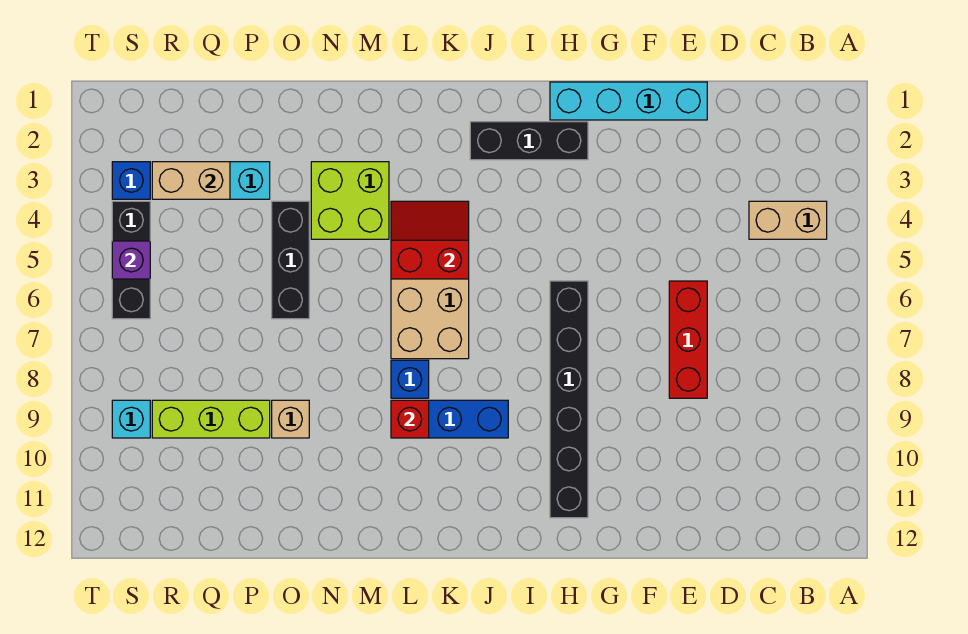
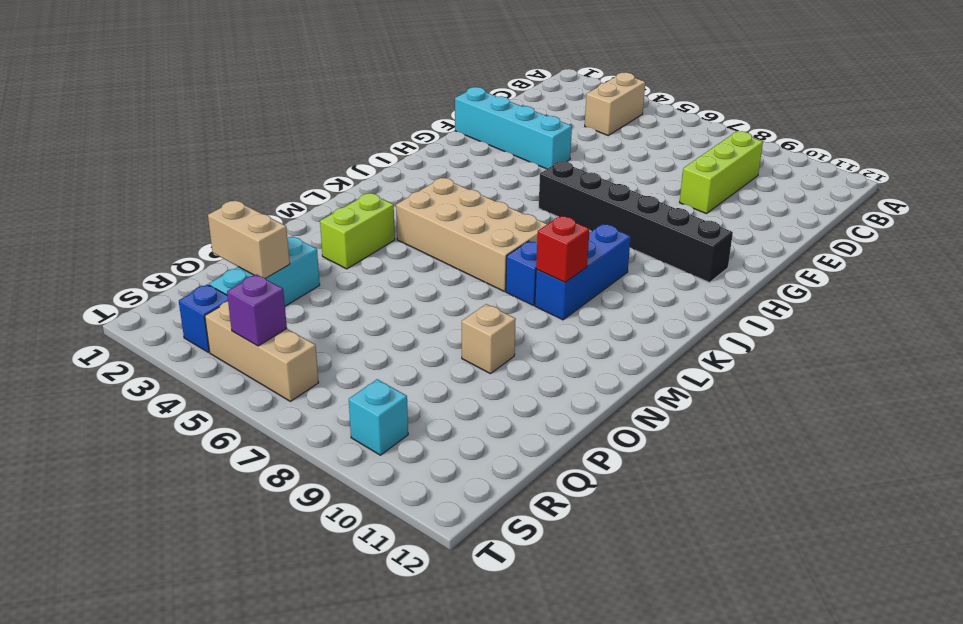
cyan 1x4 brick [550,82,707,120] -> cyan 1x4 brick turned to [455,87,572,169]
red 1x3 brick [669,281,707,398] -> none
black 1x3 brick [470,122,588,160] -> none
red 2x2 slope [391,201,469,279] -> none
lime 2x2 brick [311,162,389,239] -> lime 1x2 brick [320,193,395,269]
black 1x3 brick [272,201,309,319] -> none
lime 1x3 brick [152,400,270,438] -> lime 1x3 brick moved to [680,131,763,214]
tan 1x2 brick [152,162,230,199] -> tan 1x2 brick turned to [208,200,290,279]
black 1x3 brick [112,201,150,319] -> tan 1x3 brick [205,301,319,401]

